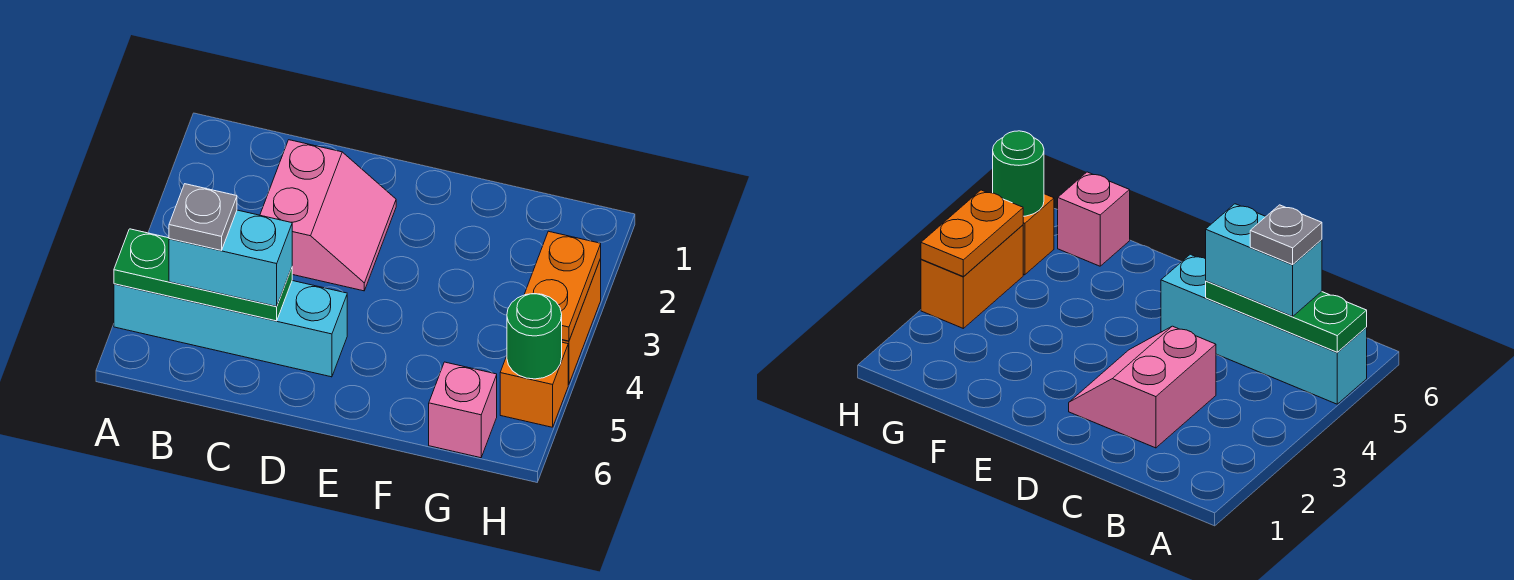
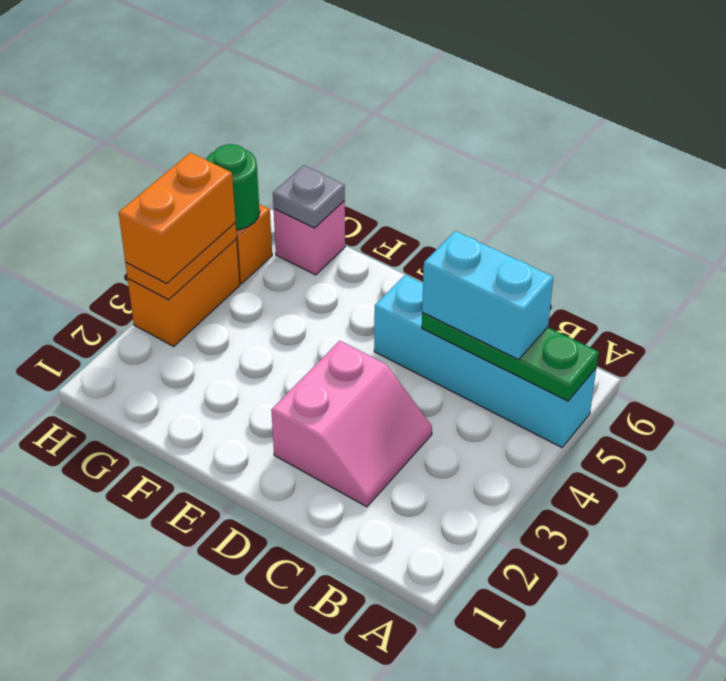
grey 1x1 plate [169,184,237,250] -> grey 1x1 plate moved to [273,165,345,228]
pink 2x2 slope [260,140,396,291] -> pink 2x2 slope turned to [271,341,432,507]
none -> orange 1x2 brick [119,153,236,283]

